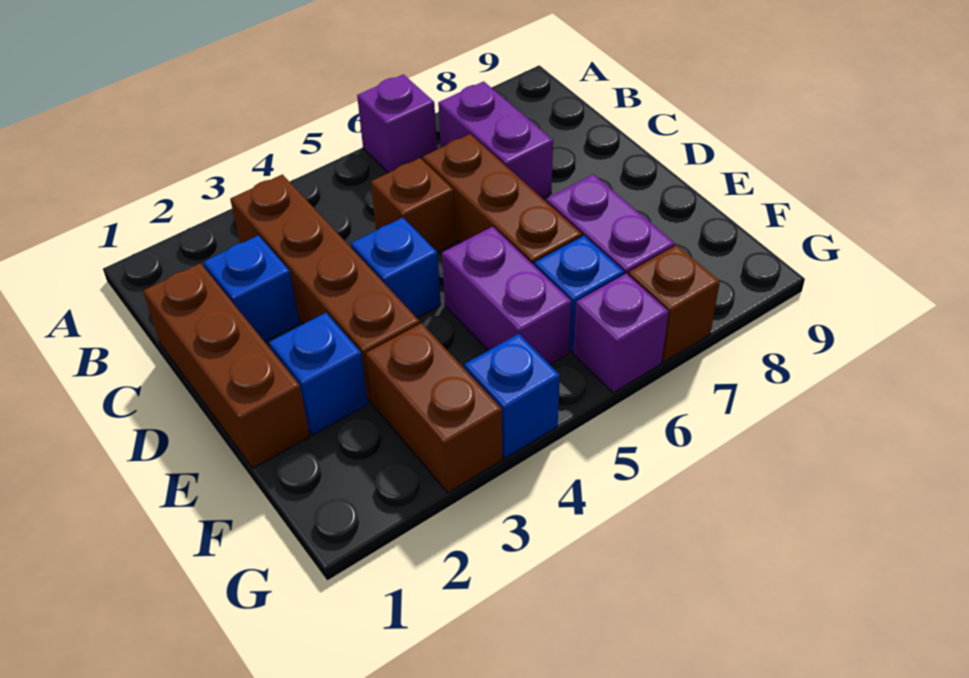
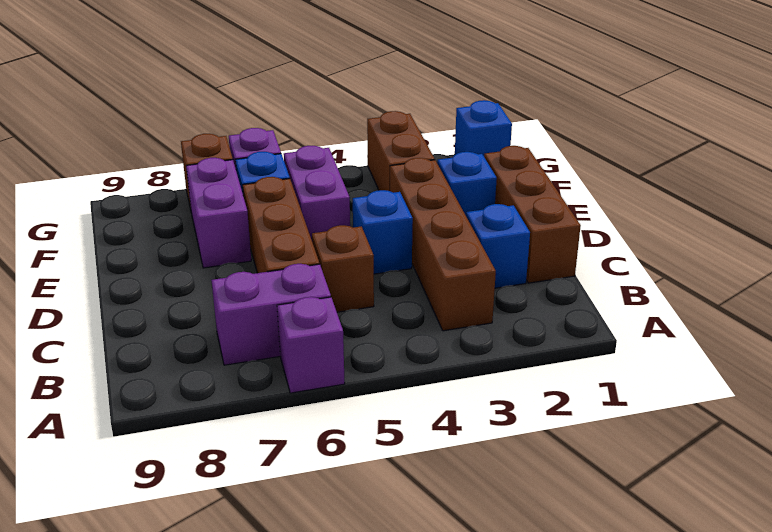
purple 1x2 brick [438,81,553,198] -> purple 1x2 brick turned to [211,264,331,365]
blue 1x1 brick [464,334,560,458] -> blue 1x1 brick moved to [455,100,512,156]

